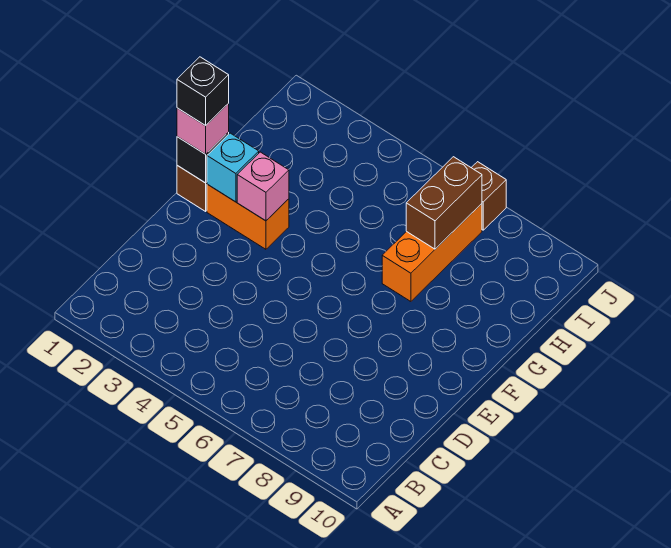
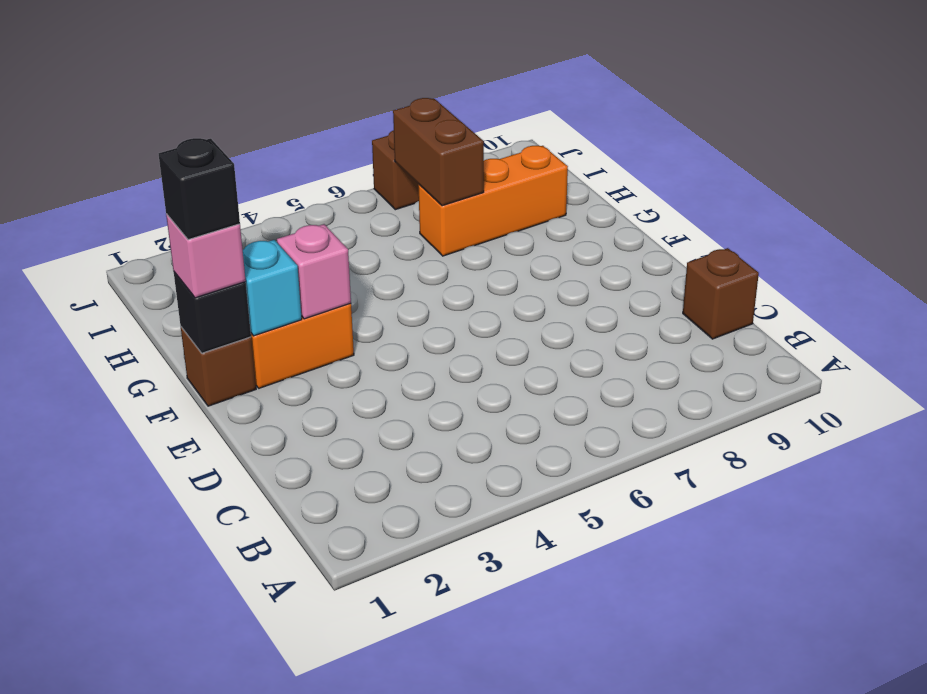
none -> brown 1x1 brick [683,248,759,339]
orange 1x3 brick [382,204,482,301] -> orange 1x3 brick turned to [419,146,568,256]

